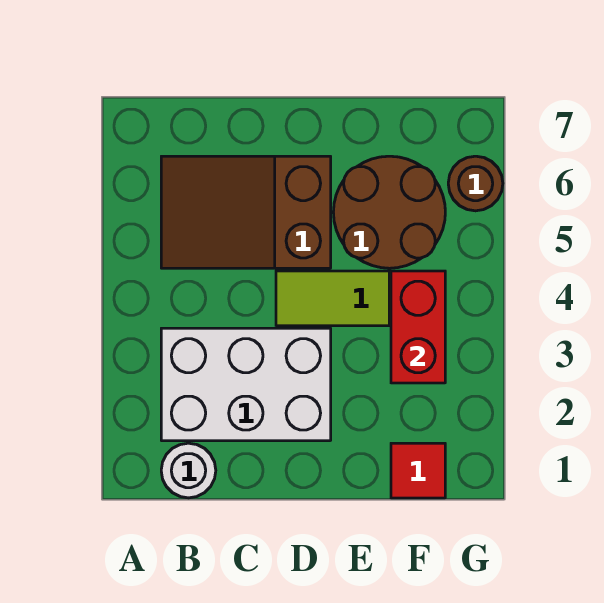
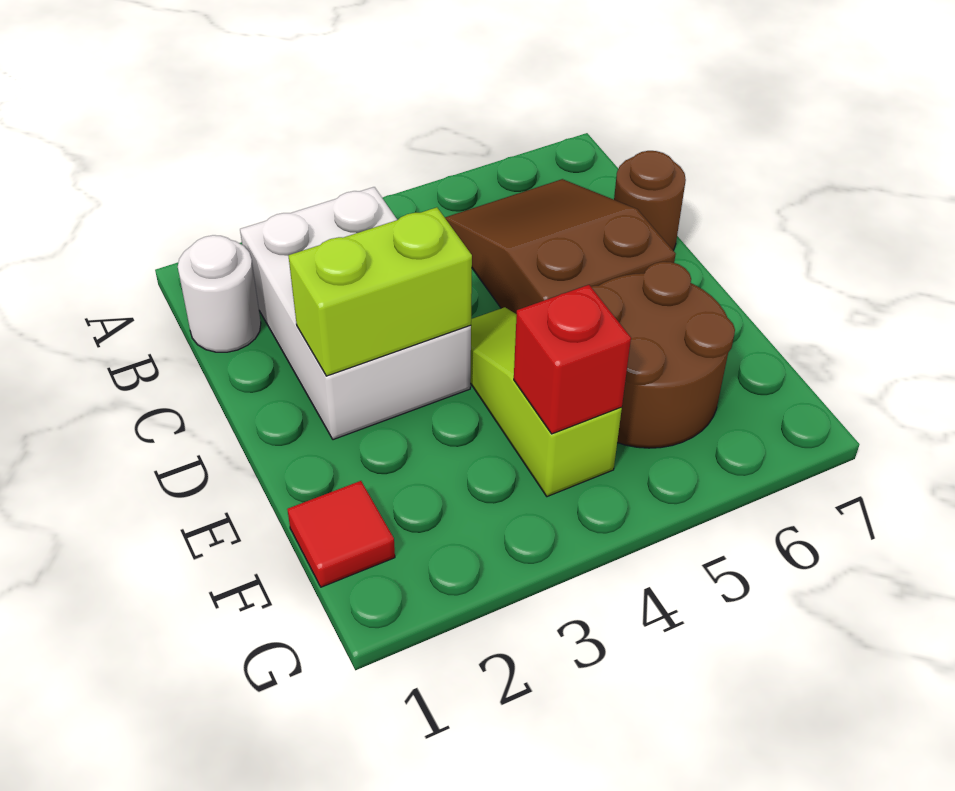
none -> lime 1x2 brick [288,207,472,376]
red 1x2 brick [391,271,445,383] -> red 1x1 brick [514,285,631,434]
brown 1x1 round brick [448,156,503,211] -> brown 1x1 round brick moved to [614,151,686,251]

